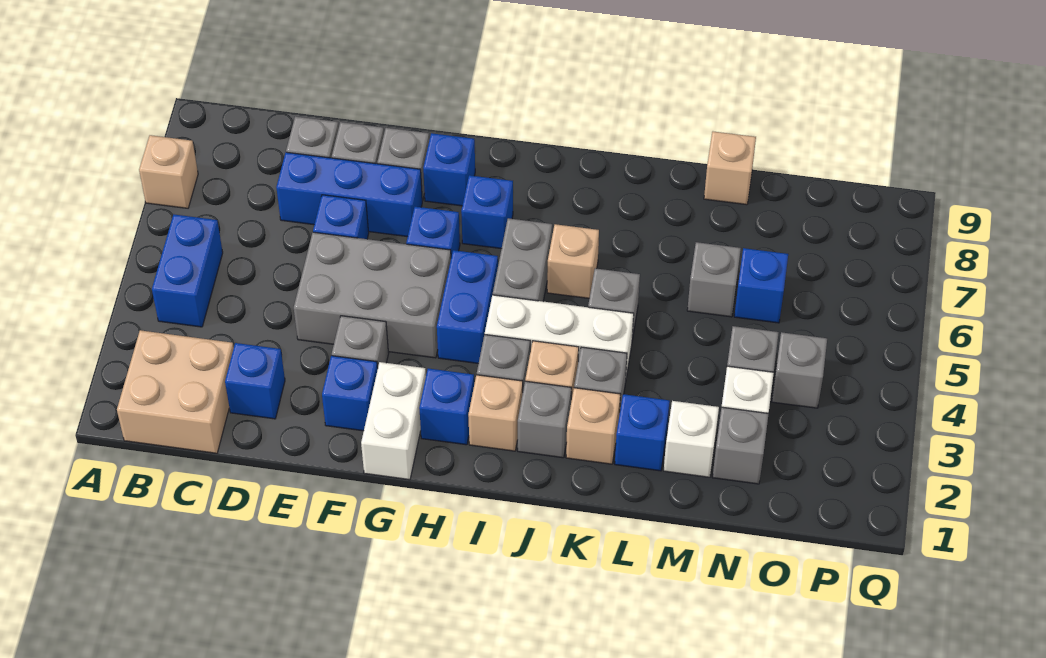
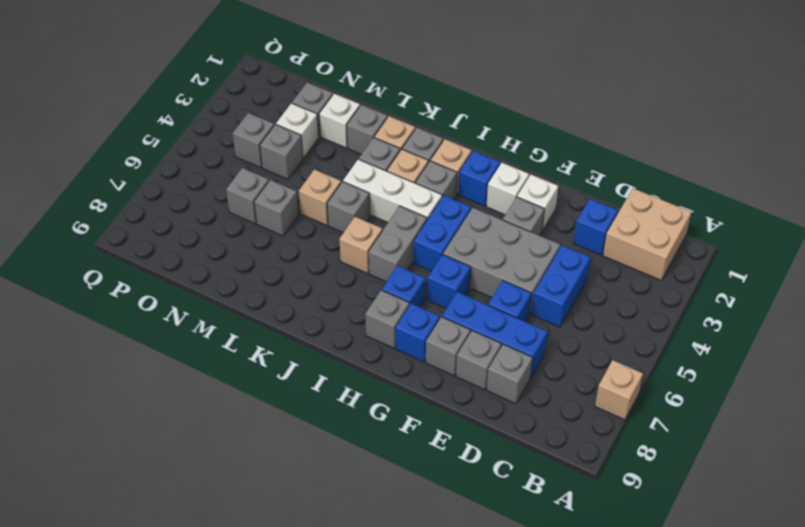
blue 1x2 brick [152,214,223,327] -> blue 1x2 brick moved to [531,245,591,327]
blue 1x1 brick [322,356,378,431] -> white 1x1 brick [517,175,558,230]
white 1x2 brick [361,362,426,480] -> white 1x1 brick [486,163,529,215]
none -> grey 1x1 brick [365,290,410,348]
blue 1x1 brick [615,394,670,471] -> grey 1x1 brick [347,105,387,154]
tan 1x1 brick [704,132,756,205] -> tan 1x1 brick moved to [299,170,341,225]
blue 1x1 brick [734,248,788,323] -> grey 1x1 brick [226,168,269,224]

